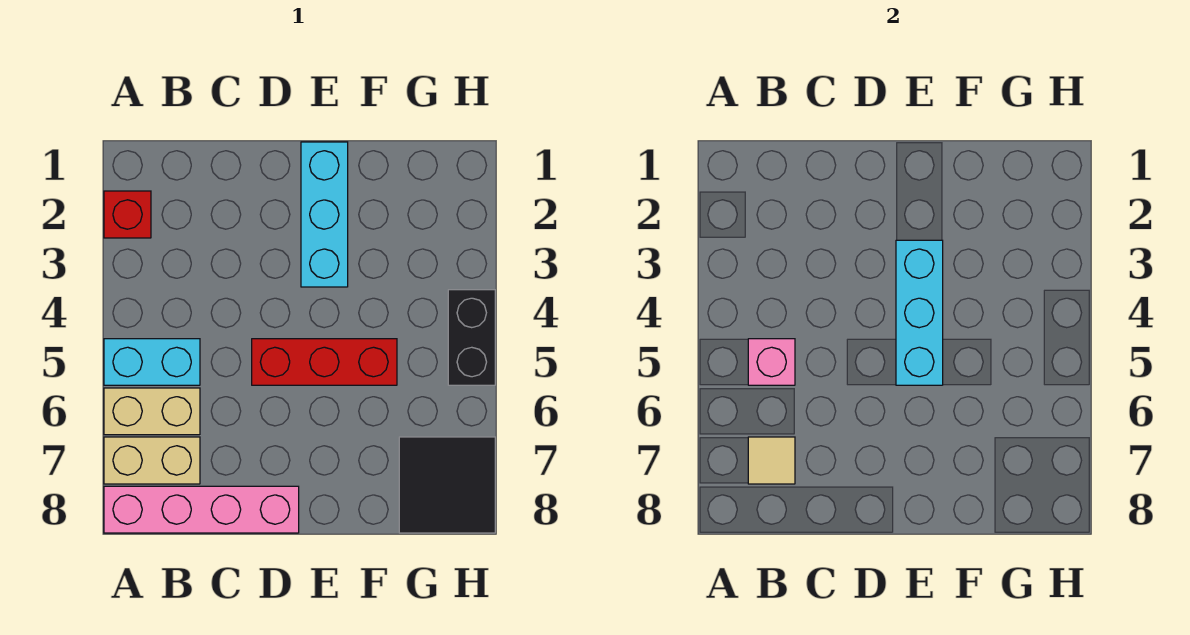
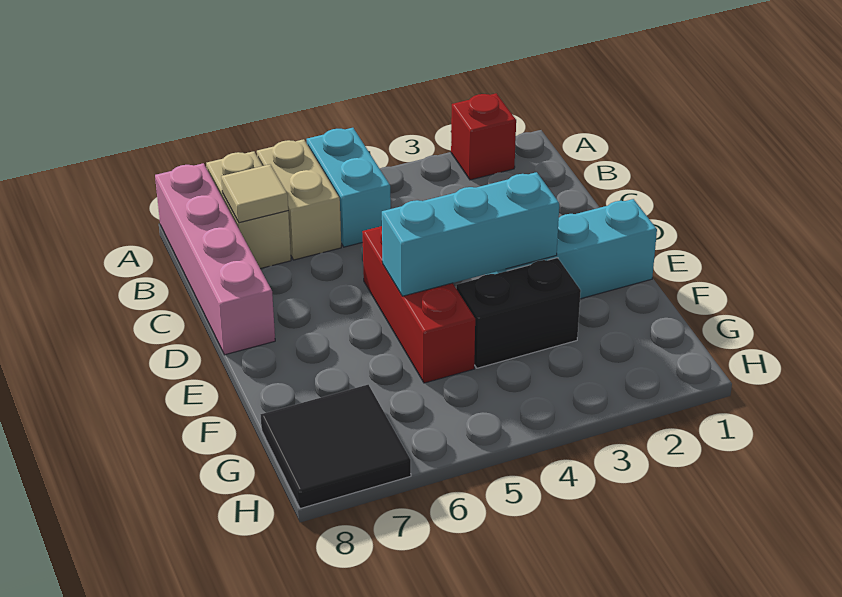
pink 1x1 brick [748,339,795,385] -> none
black 1x2 brick [448,290,495,385] -> black 1x2 brick moved to [456,258,581,368]

